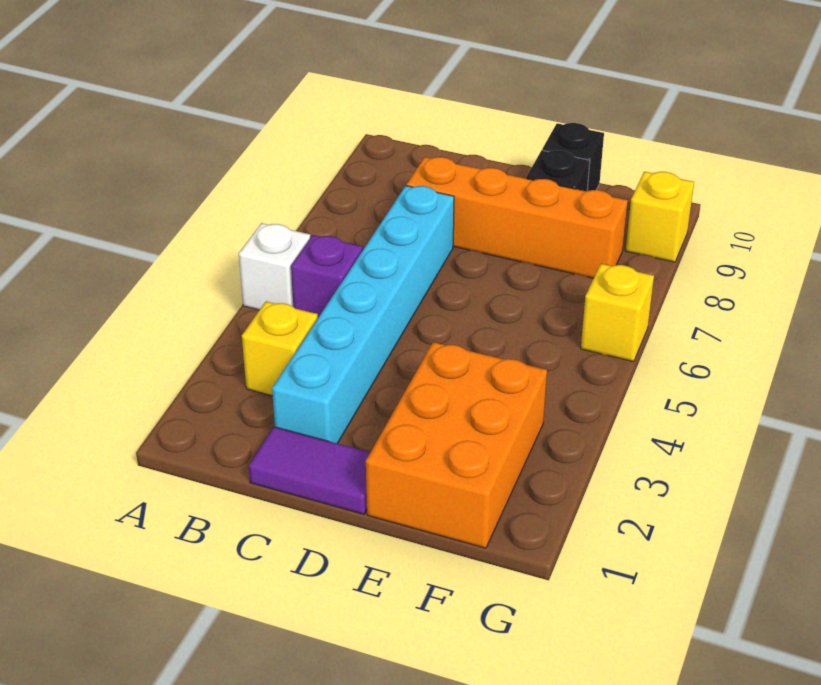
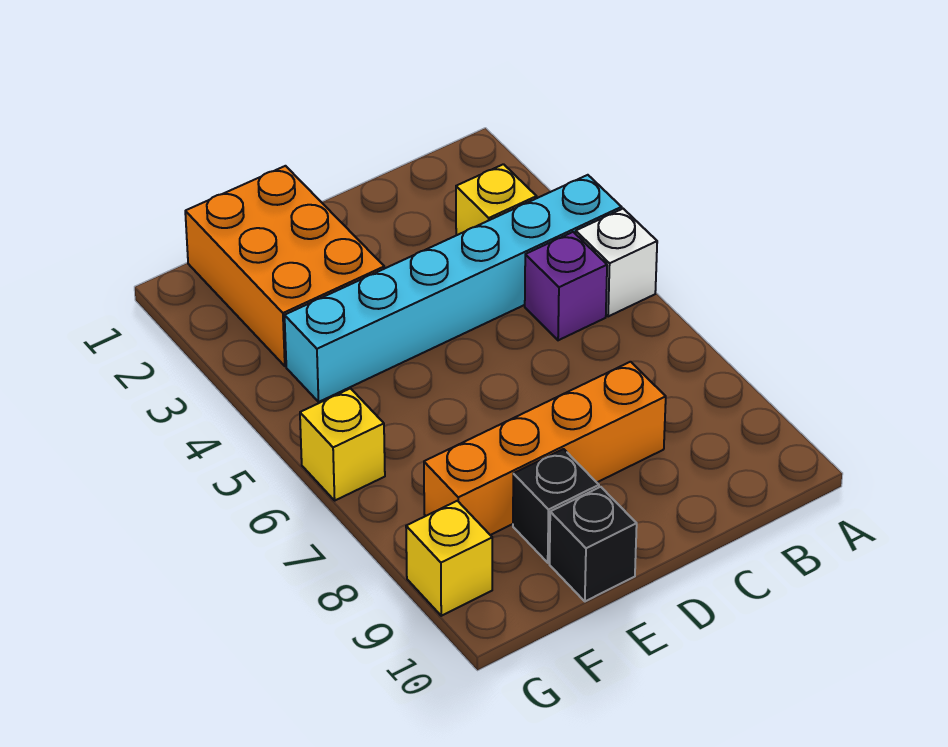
purple 1x2 tile [249,427,370,514] -> none
cyan 1x6 brick [272,186,454,443] -> cyan 1x6 brick turned to [285,175,621,402]

